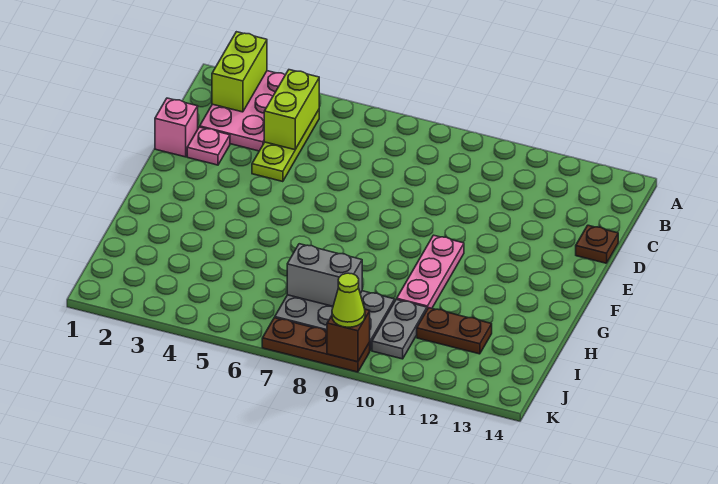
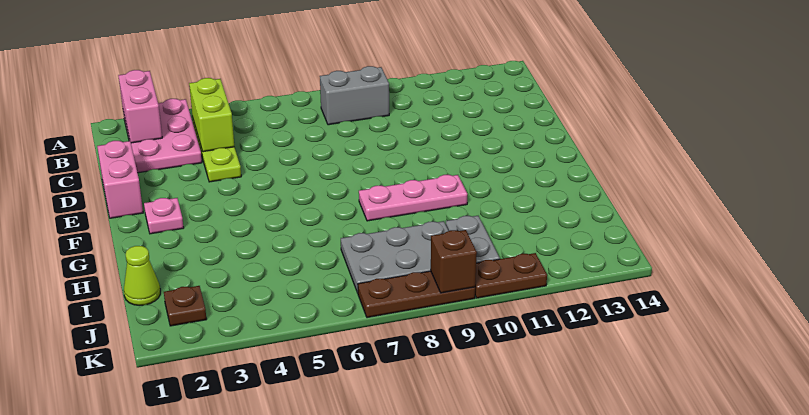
lime 1x2 brick [212,32,267,112] -> pink 1x2 brick [118,70,162,143]
pink 1x1 brick [155,98,198,157] -> pink 1x2 brick [97,141,143,218]
pink 1x1 plate [187,127,230,165] -> pink 1x1 plate moved to [144,198,184,234]
brown 1x1 plate [576,225,618,263] -> brown 1x1 plate moved to [164,286,207,326]
pink 1x3 plate [397,235,464,309] -> pink 1x3 plate turned to [359,175,467,221]
grey 1x2 brick [287,244,362,306] -> grey 1x2 brick moved to [320,66,389,125]
brown 1x2 plate [417,308,492,354] -> brown 1x2 plate moved to [475,253,547,298]
lime 1x1 cone [332,273,365,327] -> lime 1x1 cone moved to [124,246,160,306]

